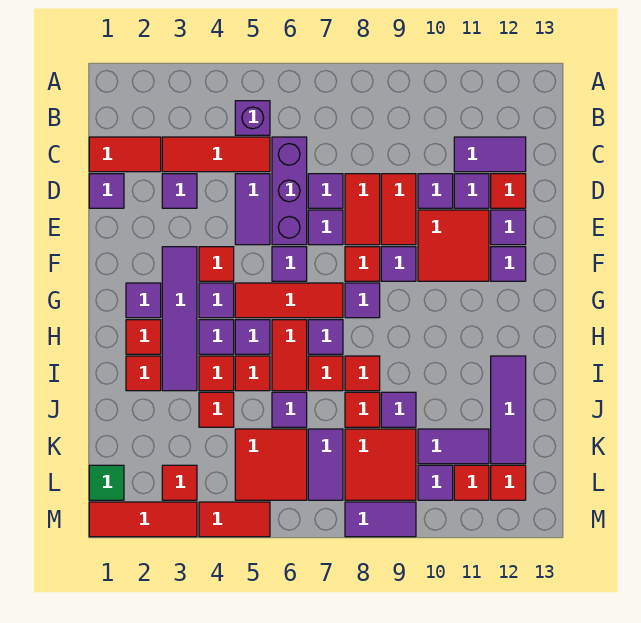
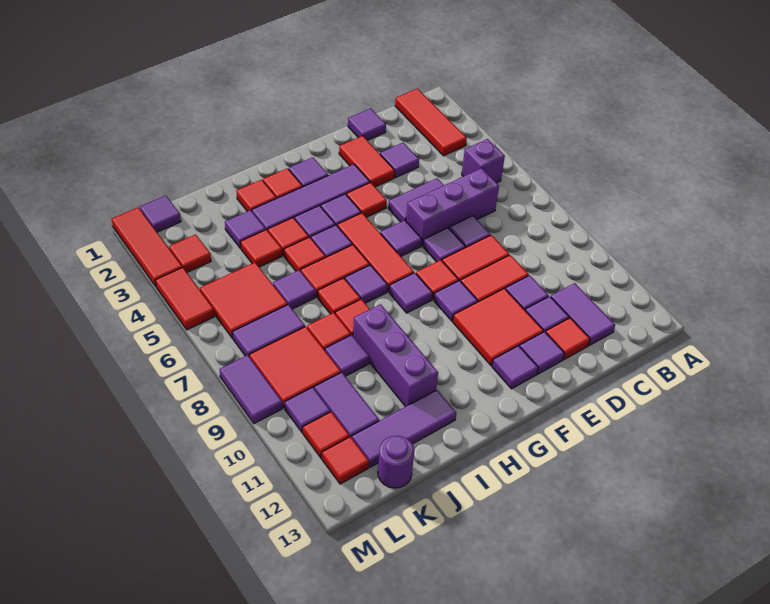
red 1x2 tile [89,137,161,172] -> red 1x2 tile moved to [339,136,395,187]
red 1x3 tile [162,137,270,172] -> red 1x3 tile moved to [395,89,467,156]
none -> purple 1x3 brick [353,304,438,407]
none -> purple 1x1 tile [225,210,266,248]
none -> purple 1x1 round brick [378,436,414,488]
green 1x1 tile [89,465,124,500] -> purple 1x1 tile [140,196,181,232]

